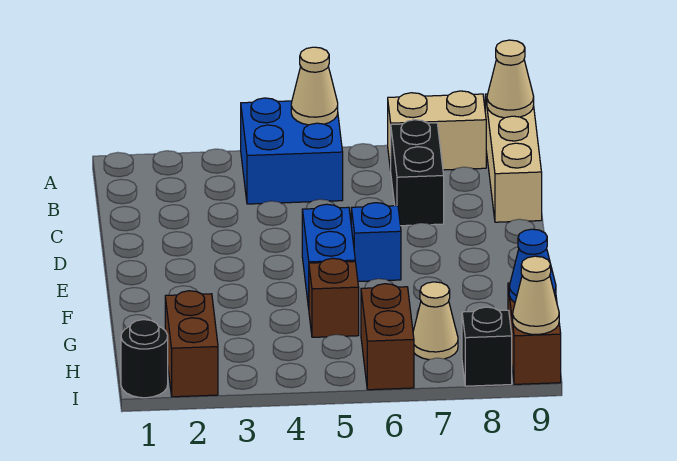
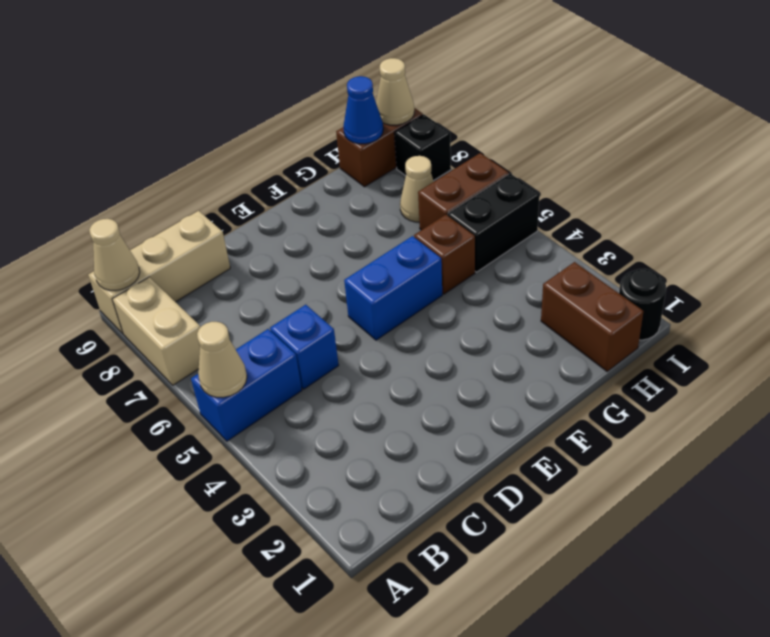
blue 2x2 brick [241,98,343,204] -> blue 1x2 brick [191,329,302,441]
black 1x2 brick [391,120,444,226] -> black 1x2 brick moved to [448,174,539,272]
blue 1x1 brick [351,203,401,282] -> blue 1x1 brick moved to [270,305,339,389]
brown 1x2 brick [165,291,218,397] -> brown 1x2 brick turned to [541,262,643,371]

